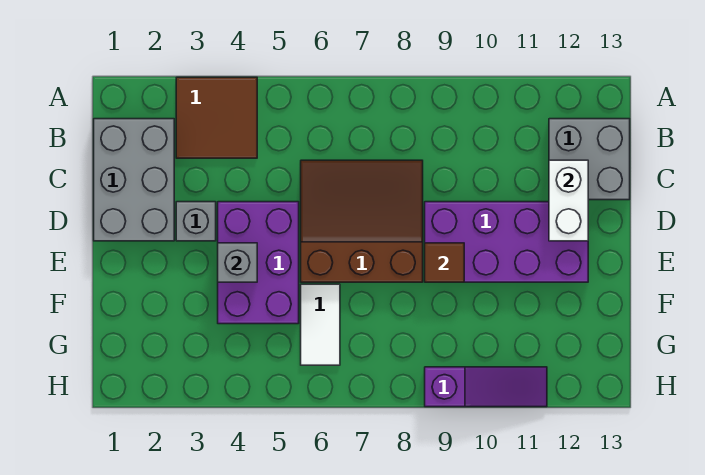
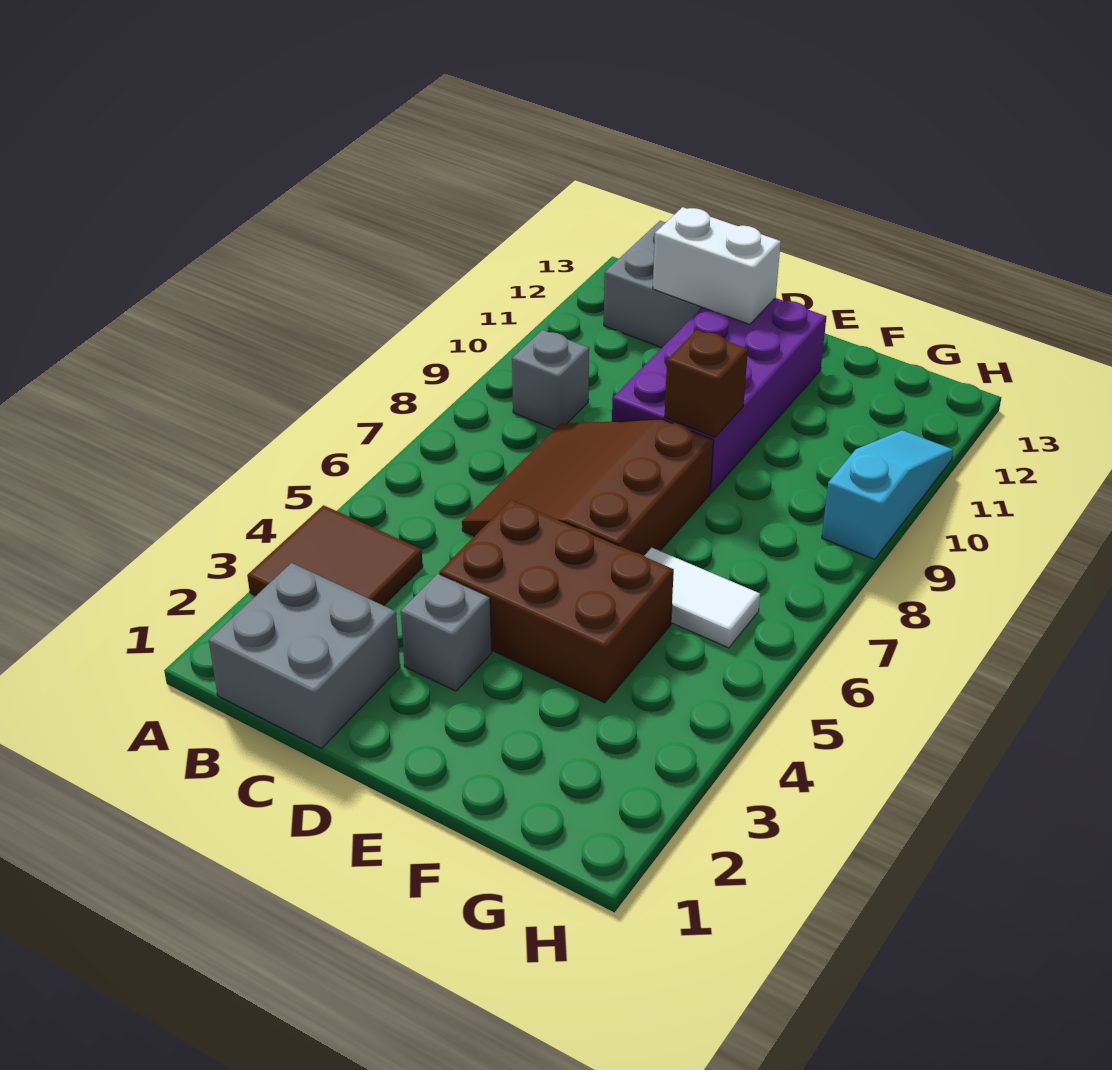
grey 2x3 brick [94,119,174,241] -> grey 2x2 brick [209,563,400,748]
purple 2x3 brick [218,202,299,324] -> brown 2x3 brick [439,500,674,703]
grey 1x1 brick [218,243,257,282] -> grey 1x1 brick moved to [512,330,589,429]
brown 1x1 tile [425,243,464,282] -> brown 1x1 brick [665,330,748,437]
purple 1x3 slope [425,367,547,407] -> cyan 1x3 slope [822,430,953,559]

